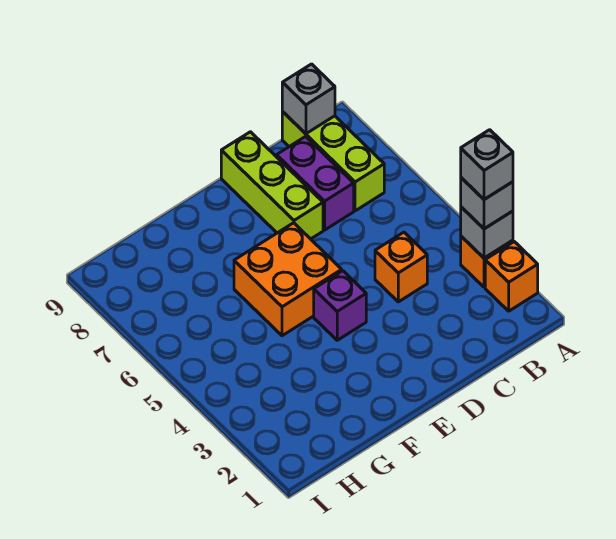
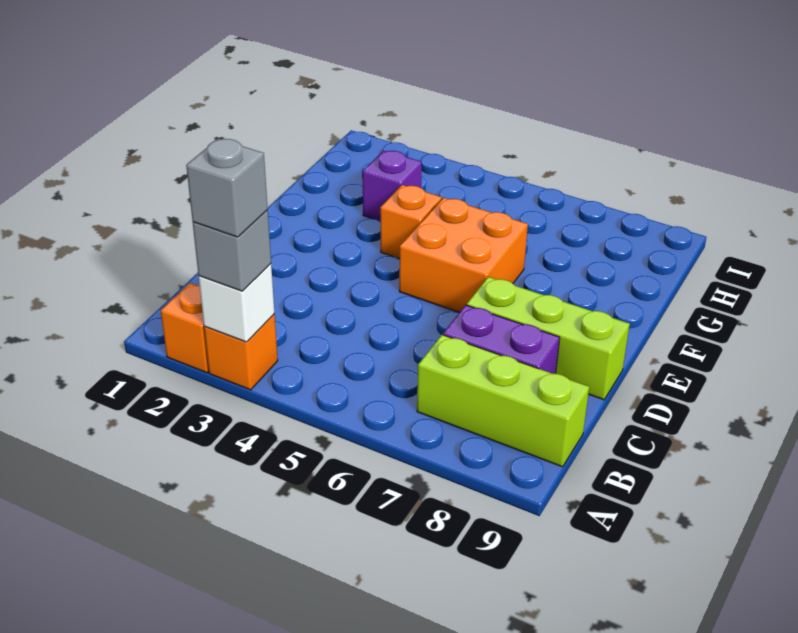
grey 1x1 brick [461,207,513,258] -> white 1x1 brick [199,264,274,342]
grey 1x1 brick [282,64,335,134] -> none
orange 1x1 brick [375,232,427,302] -> orange 1x1 brick moved to [380,185,442,259]
purple 1x1 brick [314,271,366,340] -> purple 1x1 brick moved to [363,150,422,221]

